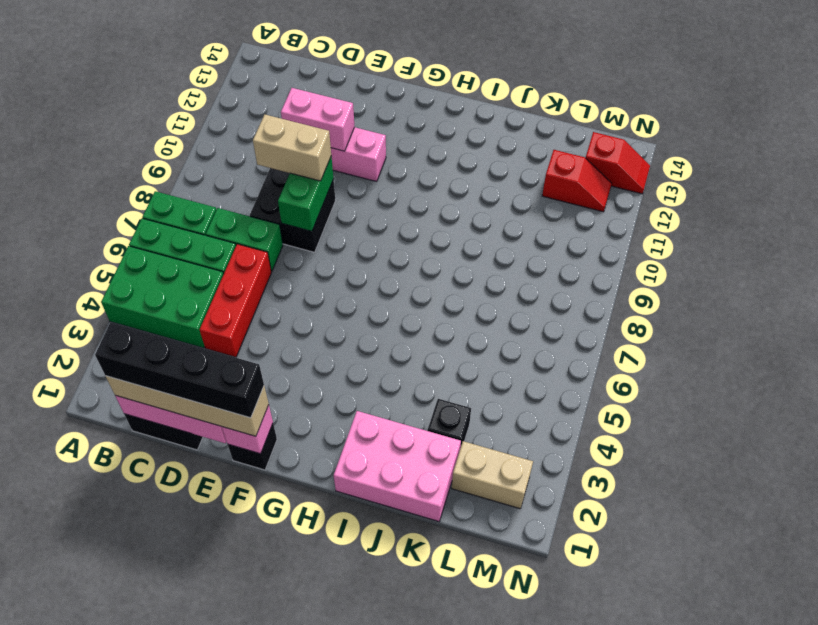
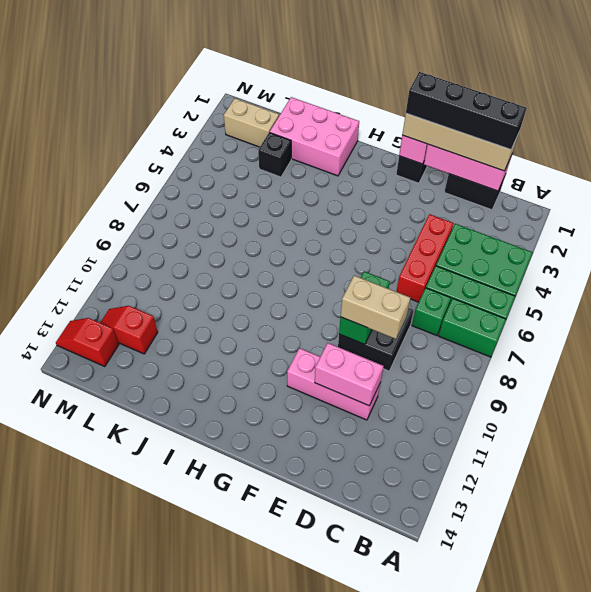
green 1x2 brick [206,208,283,271] -> green 1x1 brick [412,288,451,336]

